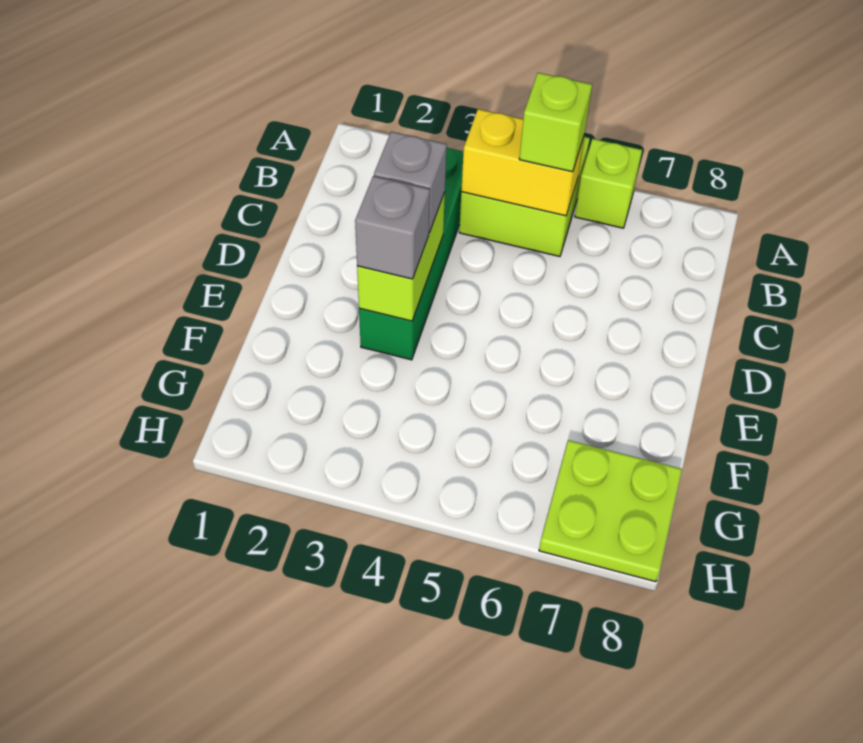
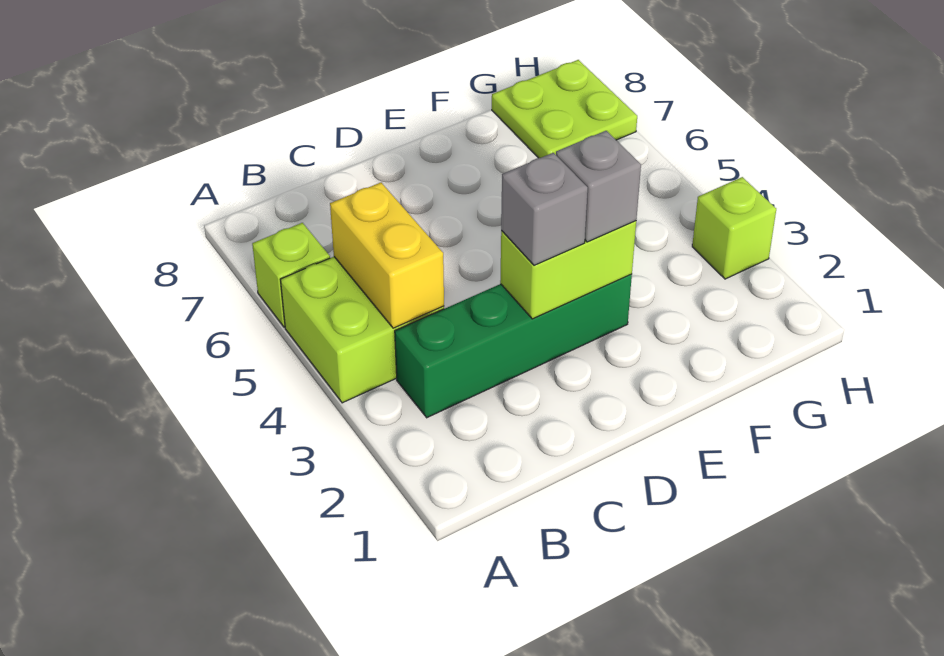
lime 1x1 brick [519,73,592,172] -> lime 1x1 brick moved to [692,177,776,279]

